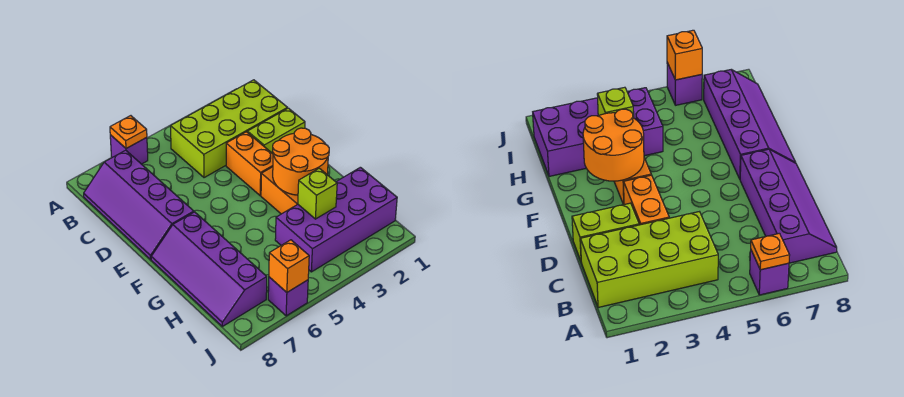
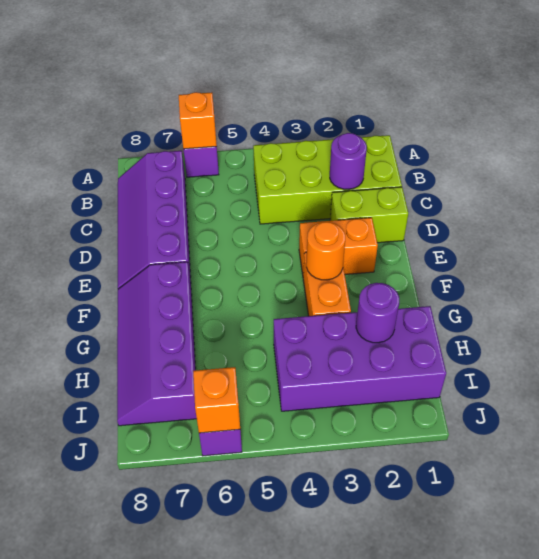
orange 1x1 plate [110,116,147,148] -> orange 1x1 brick [179,92,217,149]
none -> purple 1x1 round brick [330,133,367,189]
orange 1x2 brick [226,132,273,196] -> orange 1x2 brick turned to [299,218,378,274]
orange 2x2 round brick [273,128,329,195] -> orange 1x1 round brick [306,222,345,280]
none -> purple 1x1 round brick [356,283,399,343]
lime 1x1 brick [298,168,337,219] -> none

